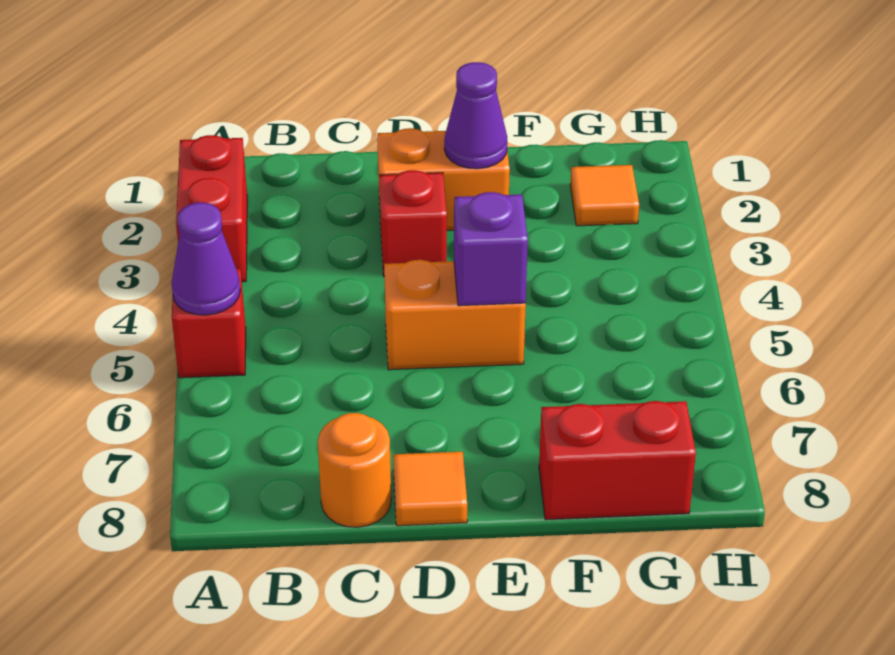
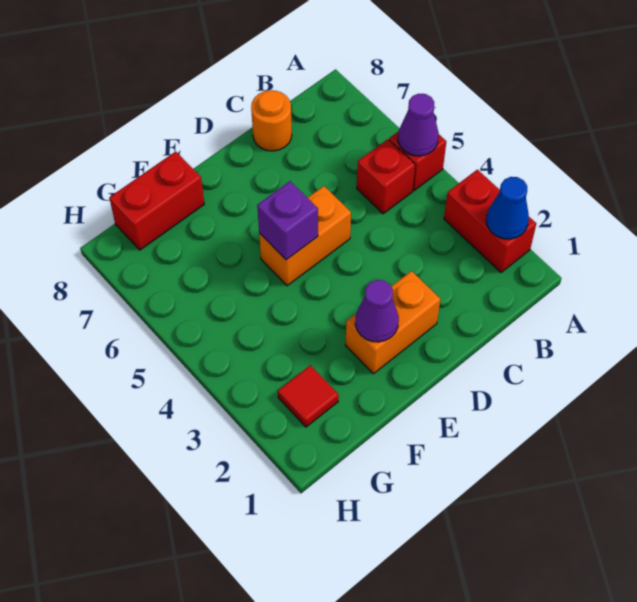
none -> blue 1x1 cone [486,177,529,239]
red 1x1 brick [380,170,447,277] -> red 1x1 brick moved to [357,139,415,214]
orange 1x1 tile [393,452,467,526] -> none
orange 1x1 tile [570,165,639,226] -> red 1x1 tile [278,365,339,427]

